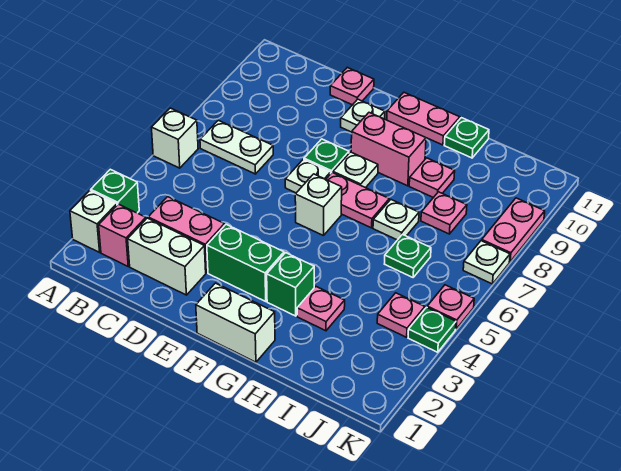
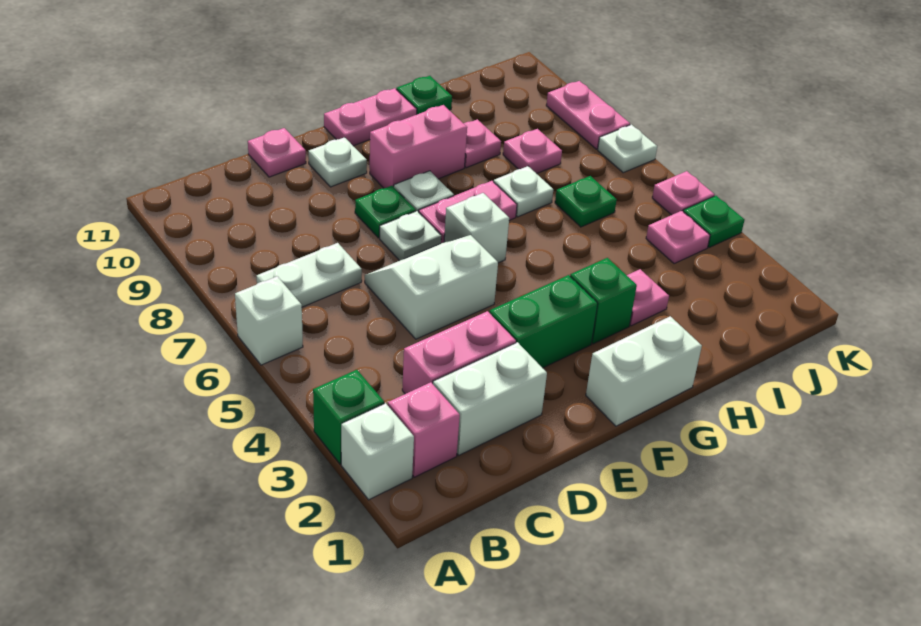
none -> white 2x2 slope [365,235,498,339]

